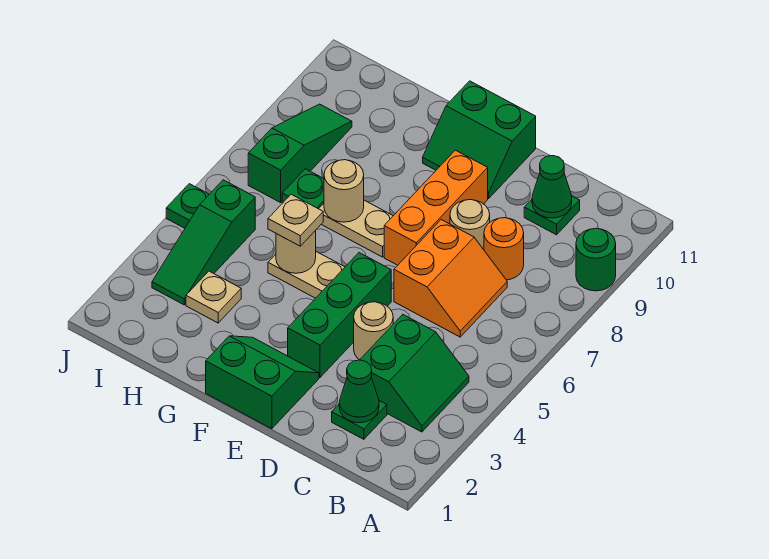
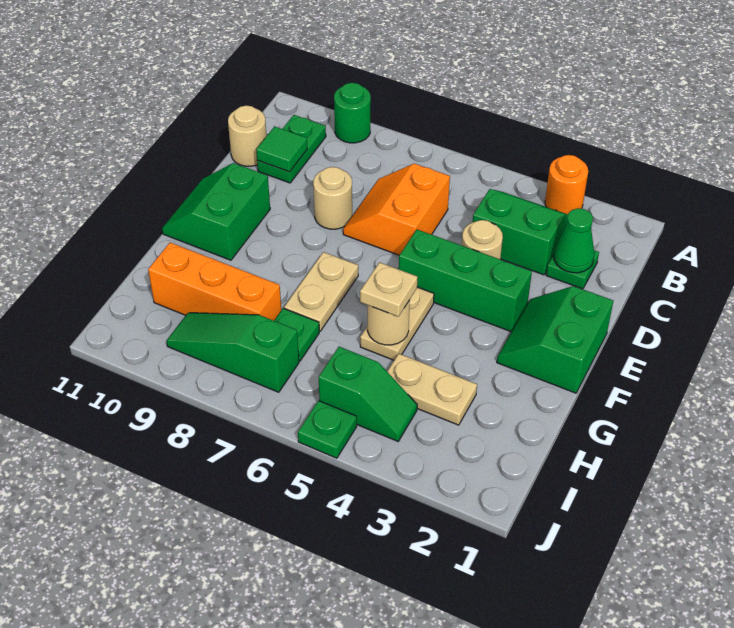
orange 2x2 slope [394,220,507,337] -> orange 2x2 slope turned to [343,164,450,255]
orange 1x1 round brick [484,218,524,280] -> orange 1x1 round brick moved to [545,155,588,214]
green 1x1 plate [524,196,580,235] -> green 1x2 plate [257,115,326,183]
green 1x1 cone [532,156,572,218] -> green 1x1 tile [256,126,307,172]
orange 1x3 brick [384,150,488,265] -> orange 1x3 brick moved to [148,243,281,321]
green 2x2 slope [423,81,536,198] -> green 2x2 slope turned to [162,163,270,260]
tan 1x1 round brick [324,160,364,222] -> tan 1x1 round brick moved to [228,106,266,166]
tan 1x1 plate [186,271,241,323] -> tan 1x2 plate [387,354,477,425]
green 1x3 slope [152,180,255,305] -> green 1x2 slope [319,347,417,441]

